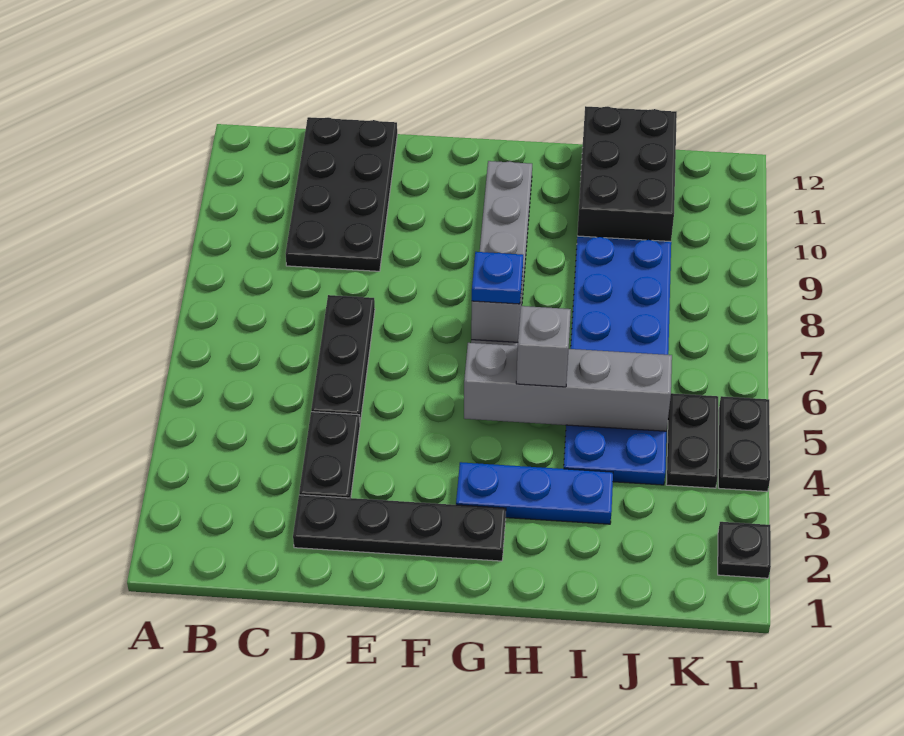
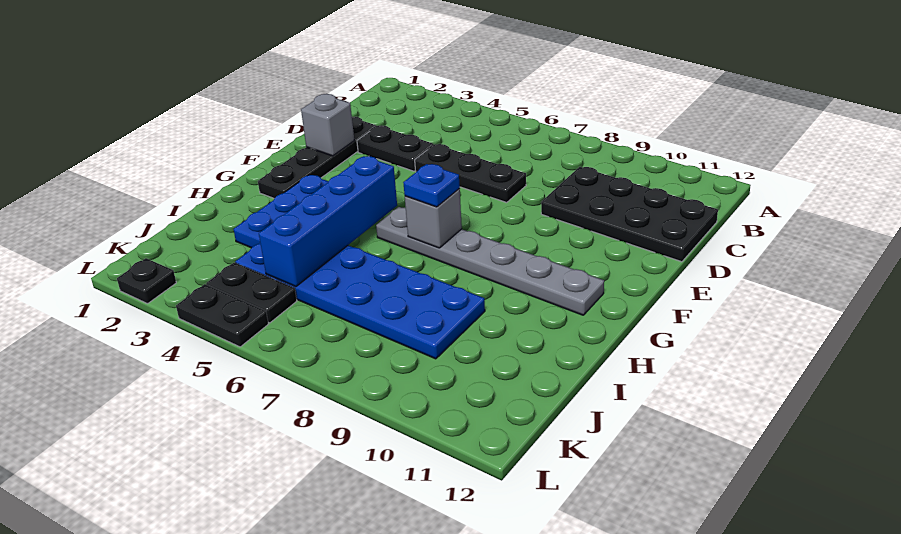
grey 1x4 brick [464,343,672,431] -> blue 1x4 brick [259,156,397,286]
grey 1x1 brick [516,306,571,387] -> grey 1x1 brick moved to [301,94,354,156]
black 2x3 brick [577,106,677,242] -> none

